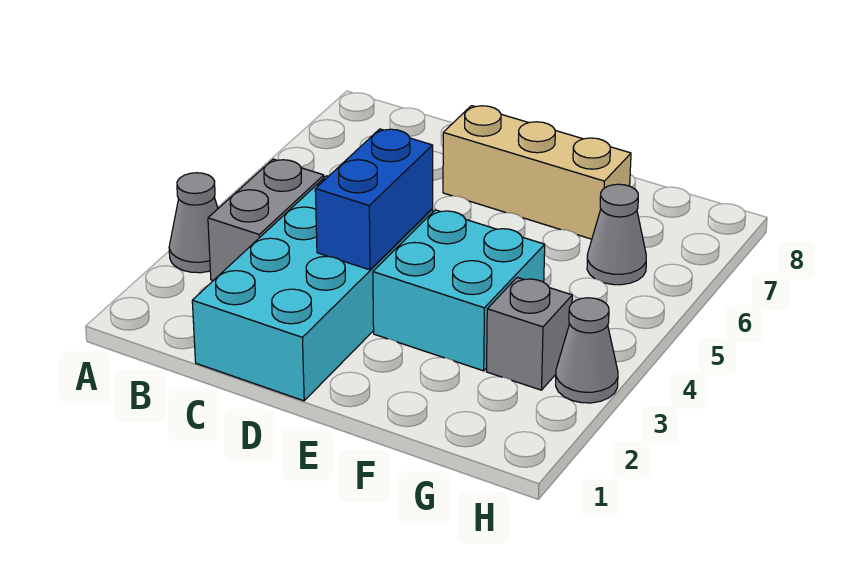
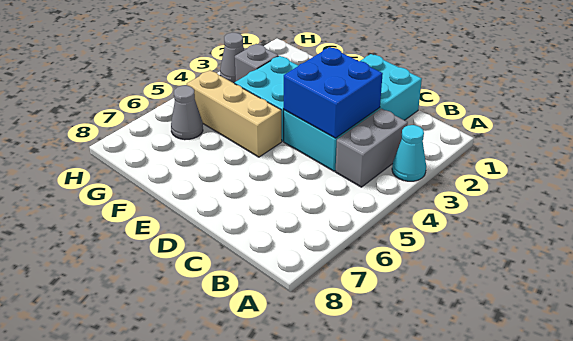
grey 1x1 cone [169,173,218,273] -> cyan 1x1 cone [392,125,426,181]
blue 1x2 brick [315,129,433,270] -> blue 2x2 brick [284,47,383,138]
tan 1x3 brick [443,106,631,239] -> tan 1x3 brick moved to [187,70,282,157]

